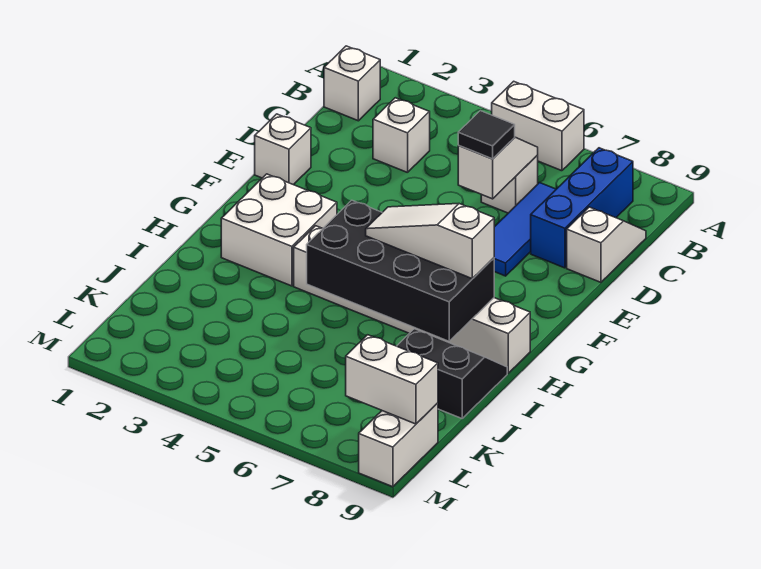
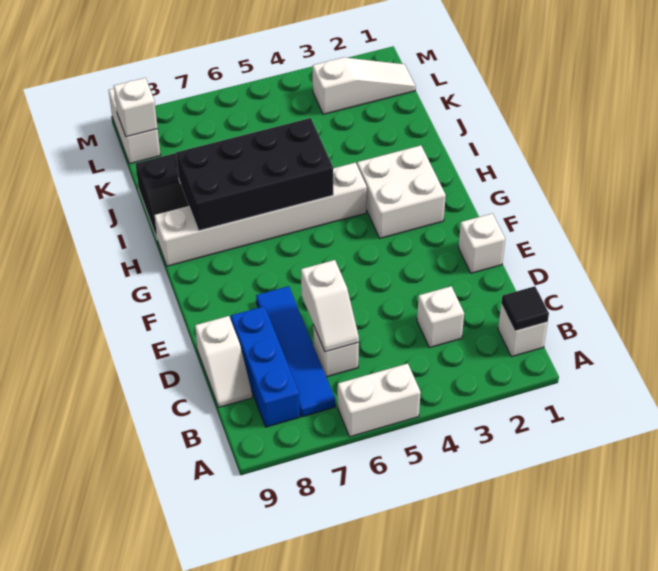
blue 1x3 tile [494,182,556,276] -> blue 1x4 tile [256,286,335,417]
black 1x1 tile [458,111,515,159] -> black 1x1 tile moved to [501,286,549,331]
white 1x3 slope [366,204,494,279] -> white 1x3 slope moved to [313,57,416,114]
white 1x2 brick [346,335,438,424] -> white 1x1 brick [114,78,158,137]

